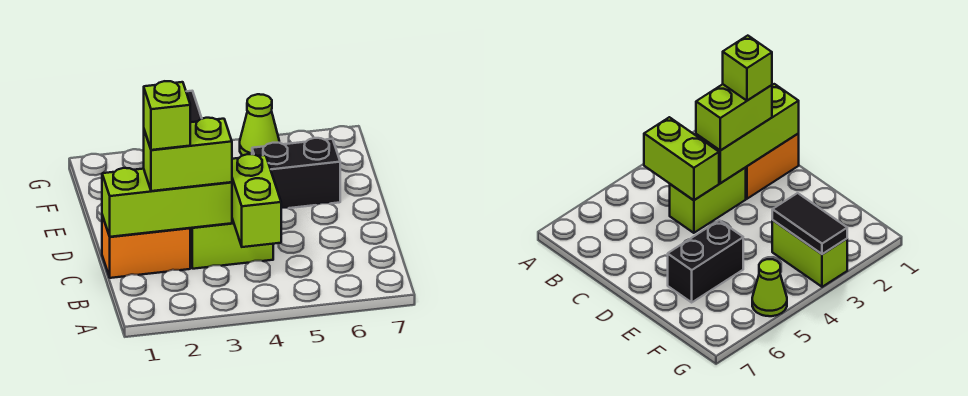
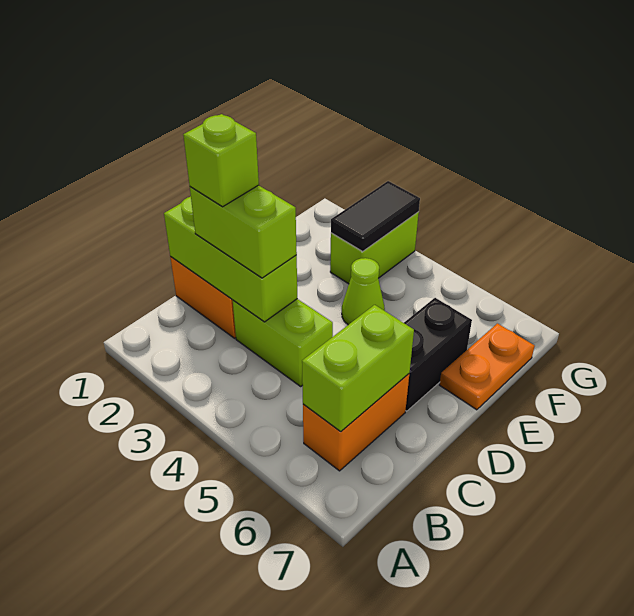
lime 1x2 brick [232,154,281,247] -> lime 1x2 brick moved to [302,305,414,431]
none -> orange 1x2 brick [303,374,409,471]
black 1x2 brick [252,138,340,208] -> black 1x2 brick turned to [404,298,472,411]
none -> orange 1x2 plate [440,323,535,410]
lime 1x1 cone [240,94,279,156] -> lime 1x1 cone moved to [342,258,385,325]

